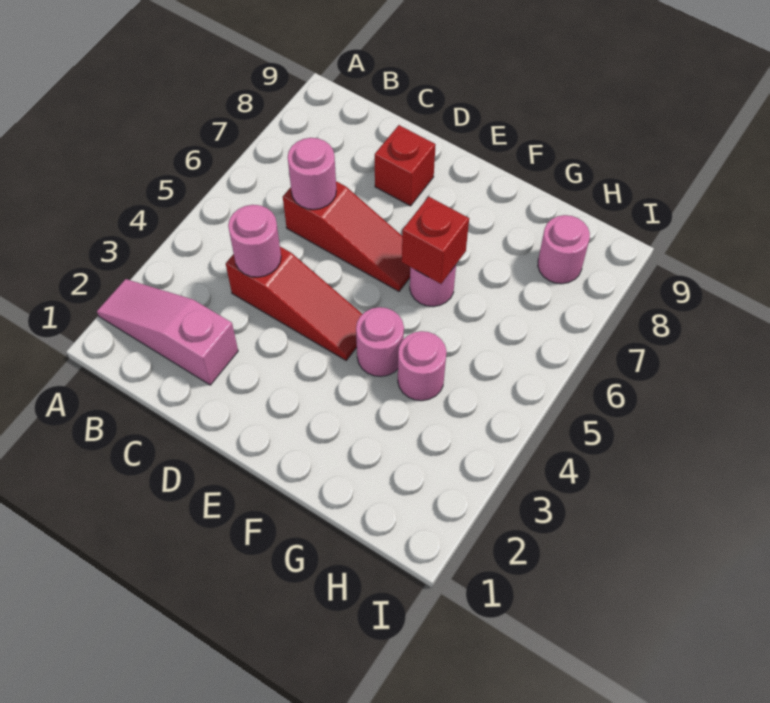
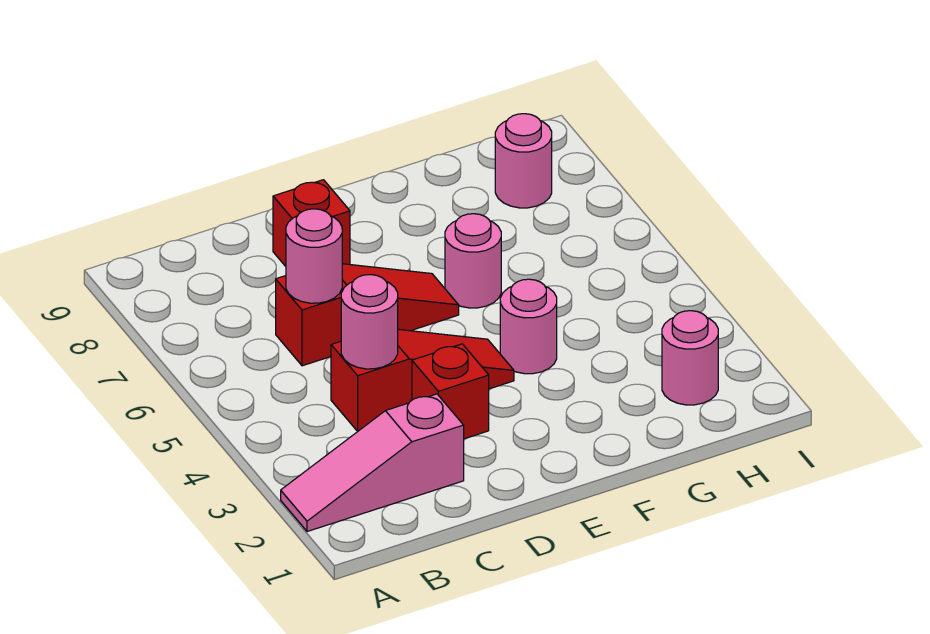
red 1x1 brick [402,197,469,284] -> red 1x1 brick moved to [412,344,489,439]
pink 1x1 round brick [398,331,447,401] -> pink 1x1 round brick moved to [662,311,718,405]

